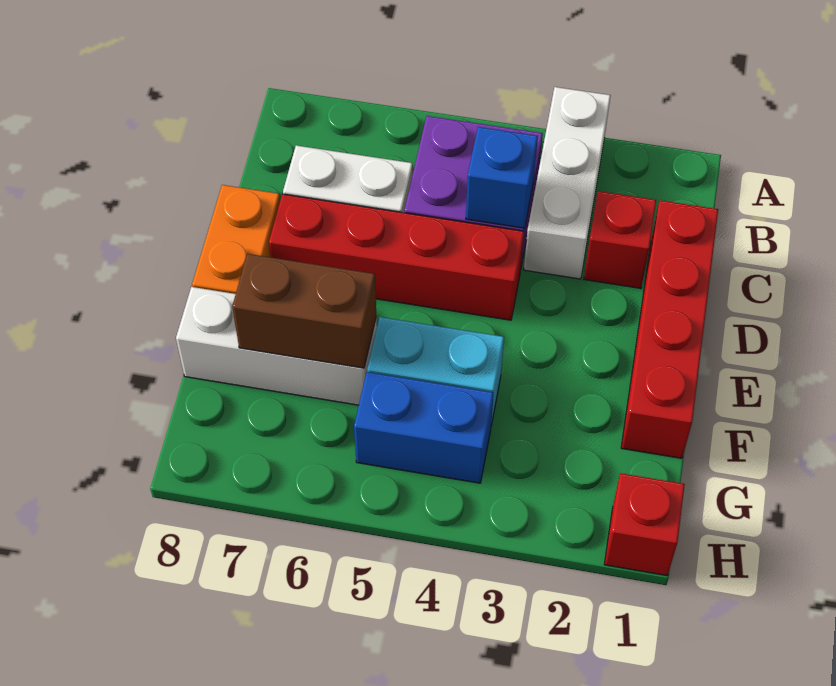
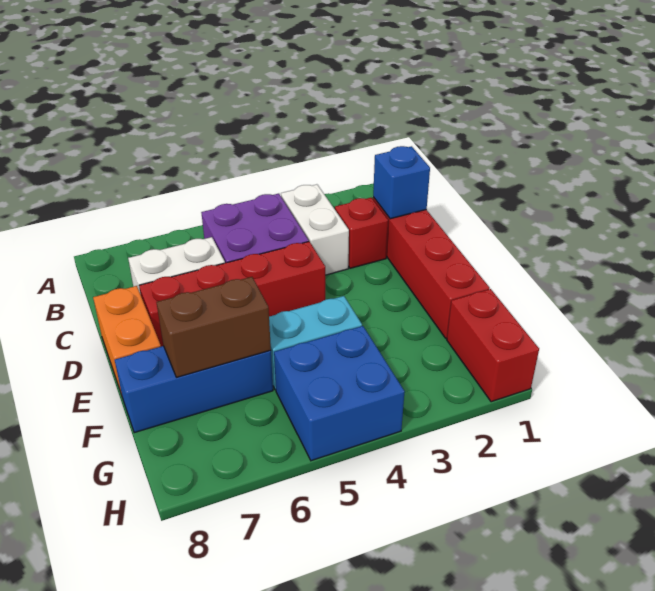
white 1x3 brick [524,87,611,279] -> white 1x2 brick [281,184,349,275]
blue 1x1 brick [466,127,538,228] -> blue 1x1 brick moved to [373,146,430,219]
white 1x3 brick [176,287,377,405] -> blue 1x3 brick [115,346,273,433]
blue 1x2 brick [354,372,493,483] -> blue 2x2 brick [274,326,405,461]
red 1x1 brick [604,473,685,576] -> red 1x2 brick [447,289,539,402]

